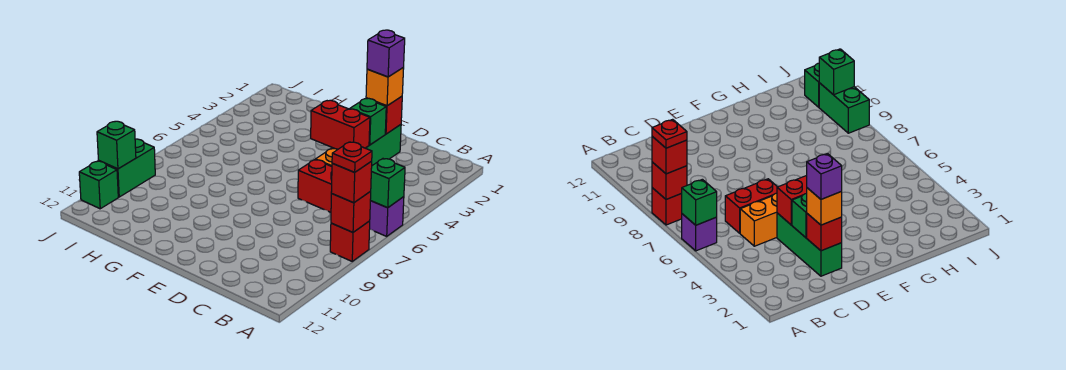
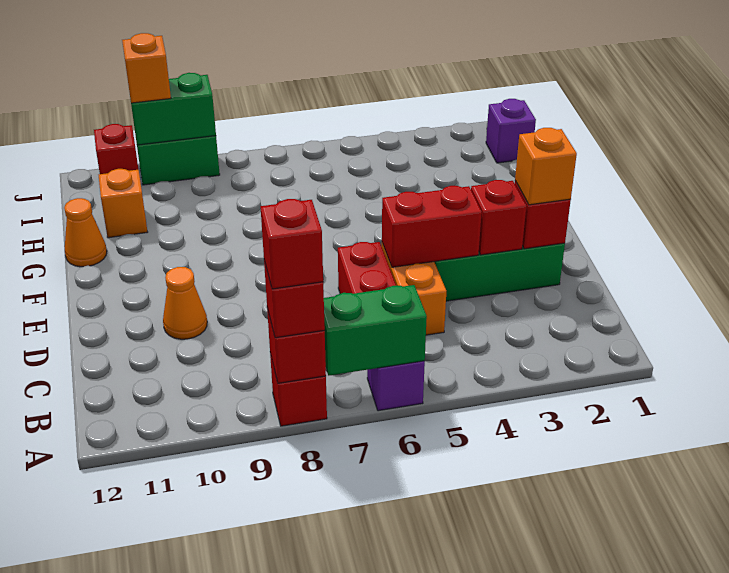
green 1x1 brick [370,159,405,208] -> green 1x2 brick [324,285,427,376]
red 1x1 plate [332,142,372,172] -> red 1x1 brick [261,199,323,289]
purple 1x1 brick [367,30,405,77] -> purple 1x1 brick moved to [486,99,536,163]
green 1x1 brick [350,98,386,145] -> red 1x1 brick [471,180,526,255]
red 1x2 brick [311,100,370,149] -> red 1x2 brick turned to [382,186,482,267]
none -> orange 1x1 cone [163,267,207,339]
none -> orange 1x1 cone [64,198,107,267]
none -> orange 1x1 brick [99,169,147,238]
green 1x1 brick [97,121,136,169] -> green 1x2 brick [131,73,216,145]
none -> orange 1x1 brick [122,33,171,103]
green 1x1 brick [79,161,118,209] -> red 1x1 brick [94,124,138,174]

